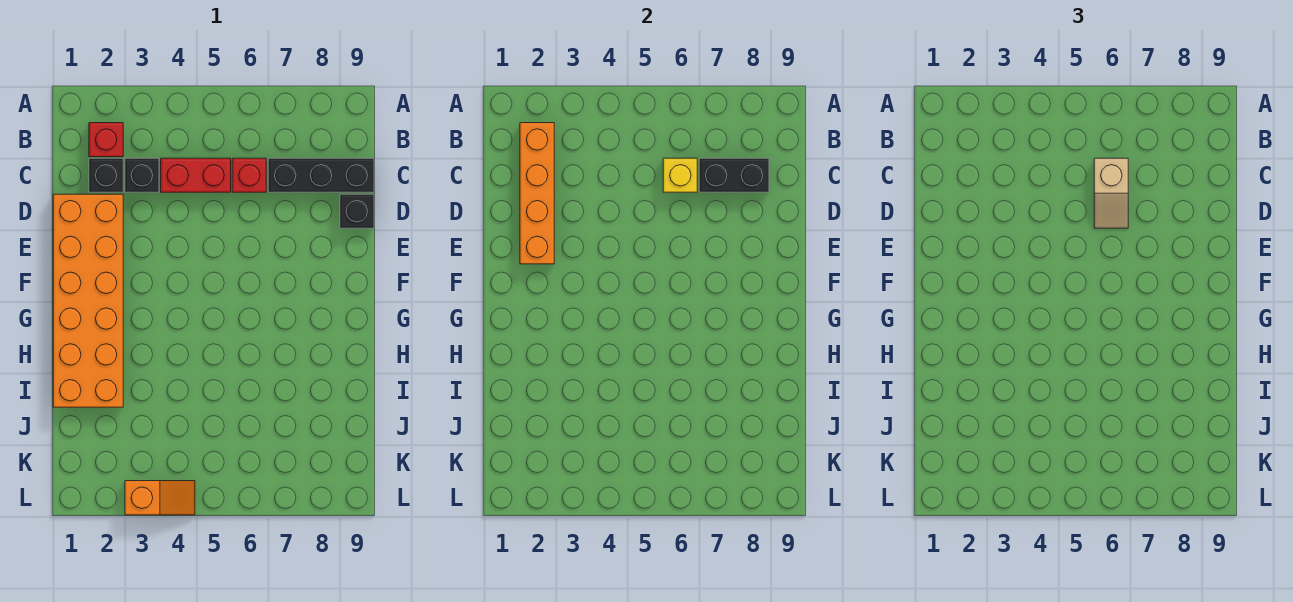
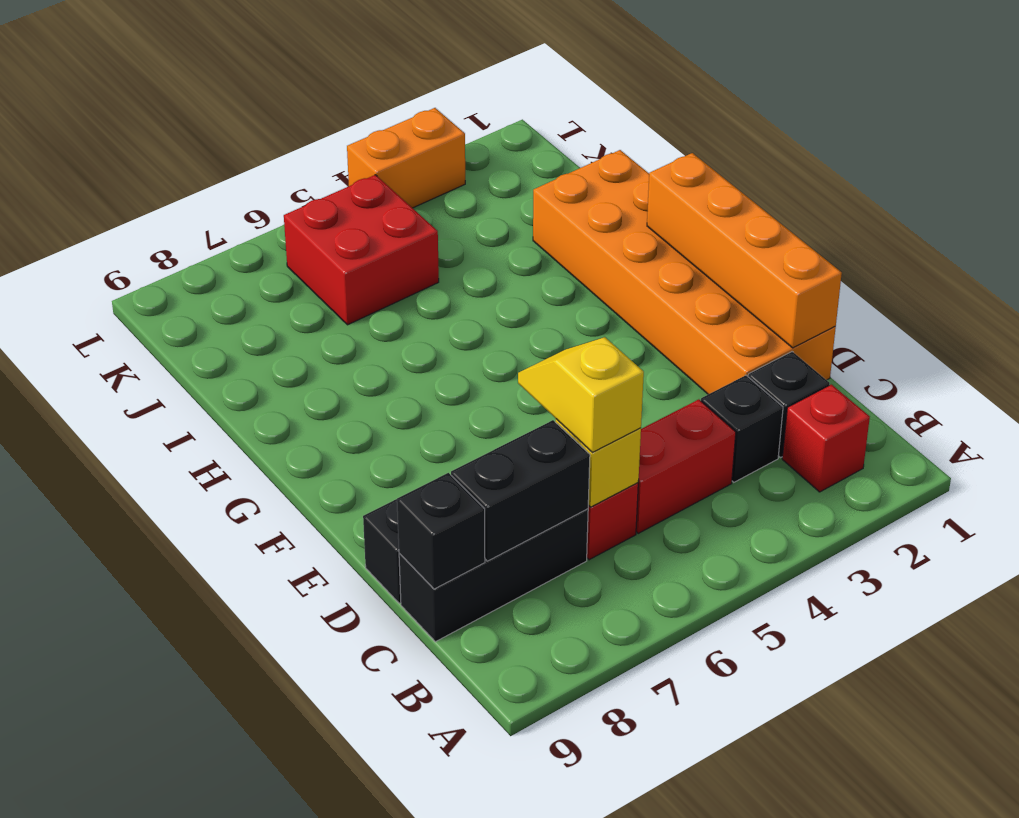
orange 1x4 brick [520,123,554,264] -> orange 1x4 brick moved to [647,153,842,348]
tan 1x2 slope [1094,158,1128,228] -> yellow 1x2 slope [518,337,644,452]
none -> black 1x1 brick [397,473,485,589]
none -> red 2x2 brick [284,175,439,325]
orange 1x2 slope [125,481,195,515] -> orange 1x2 brick [347,108,465,208]

